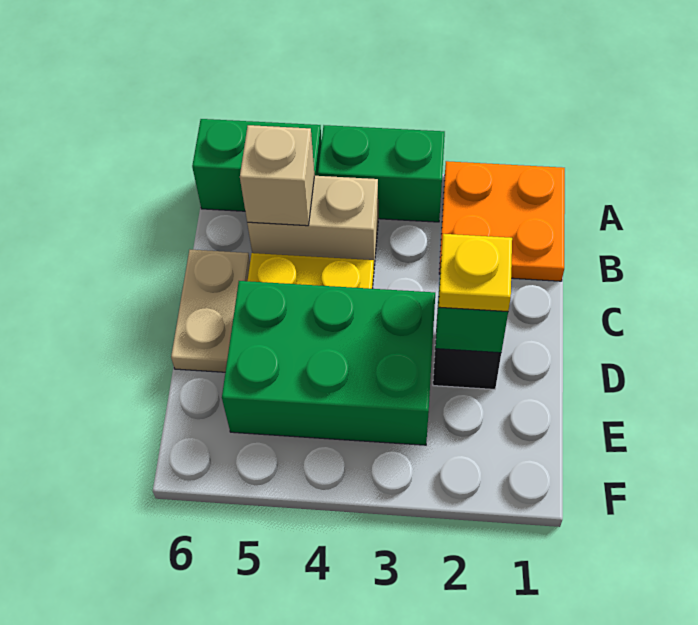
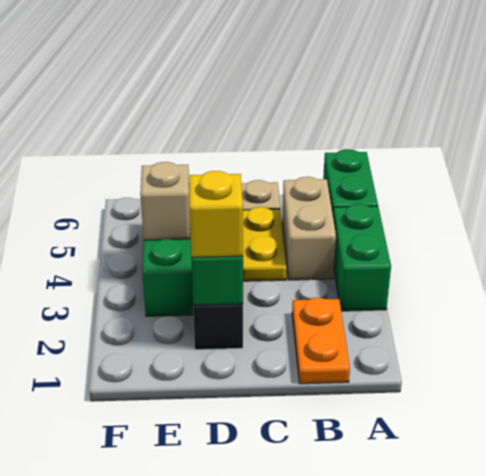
orange 2x2 plate [439,161,565,281] -> orange 1x2 plate [292,298,350,384]
tan 1x1 brick [240,125,315,226] -> tan 1x1 brick moved to [140,162,190,240]
yellow 1x1 plate [439,234,512,312] -> yellow 1x1 brick [189,171,243,258]

